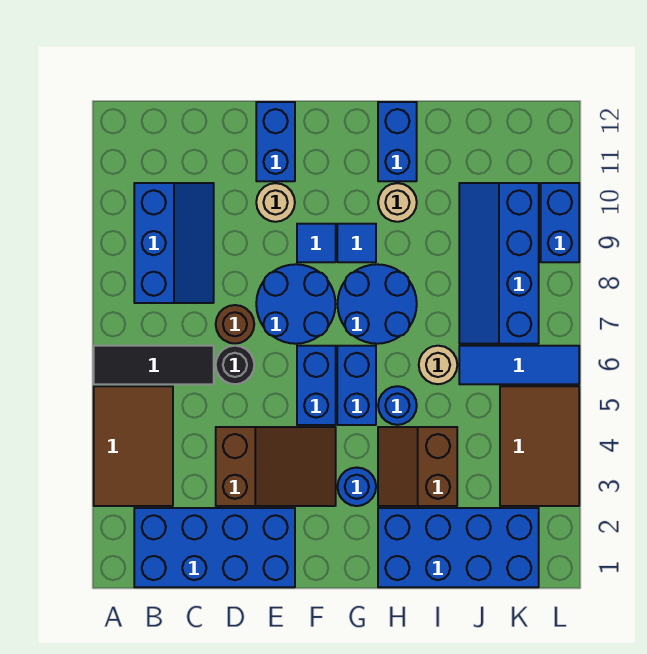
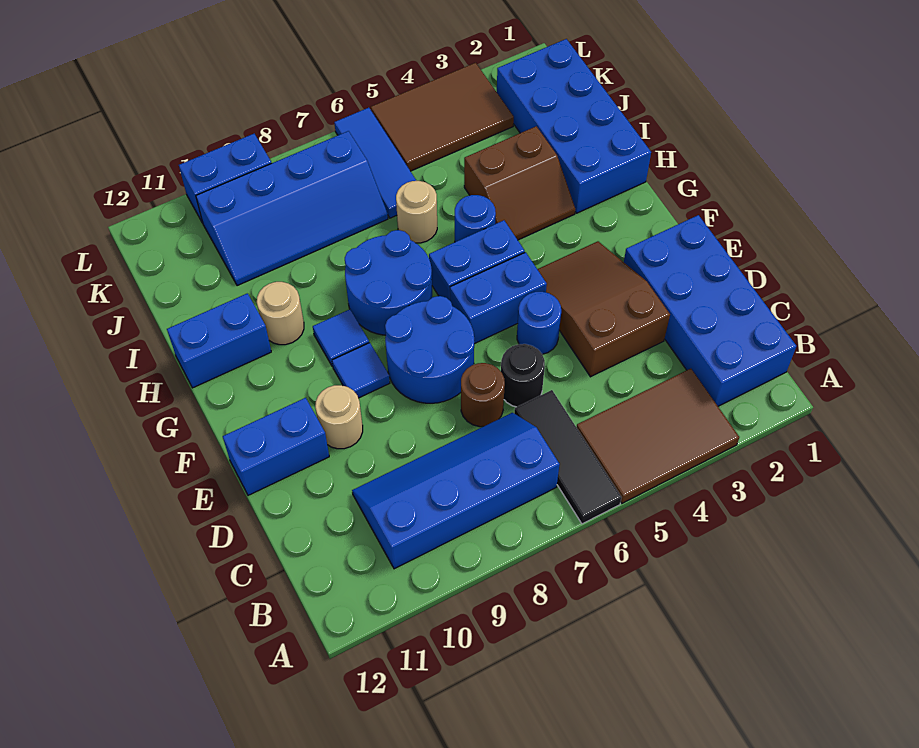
blue 2x3 slope [134,183,214,303] -> blue 2x4 slope [352,413,560,569]
blue 1x1 round brick [338,468,376,506] -> blue 1x1 round brick moved to [517,292,561,354]

